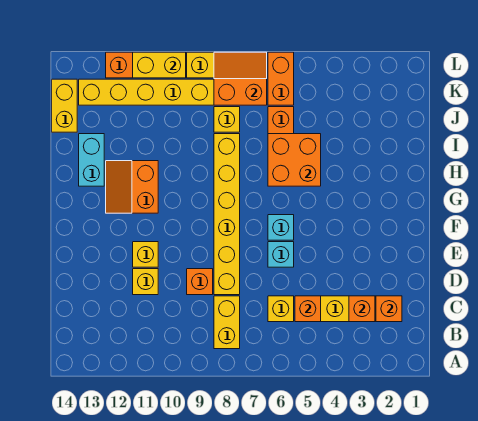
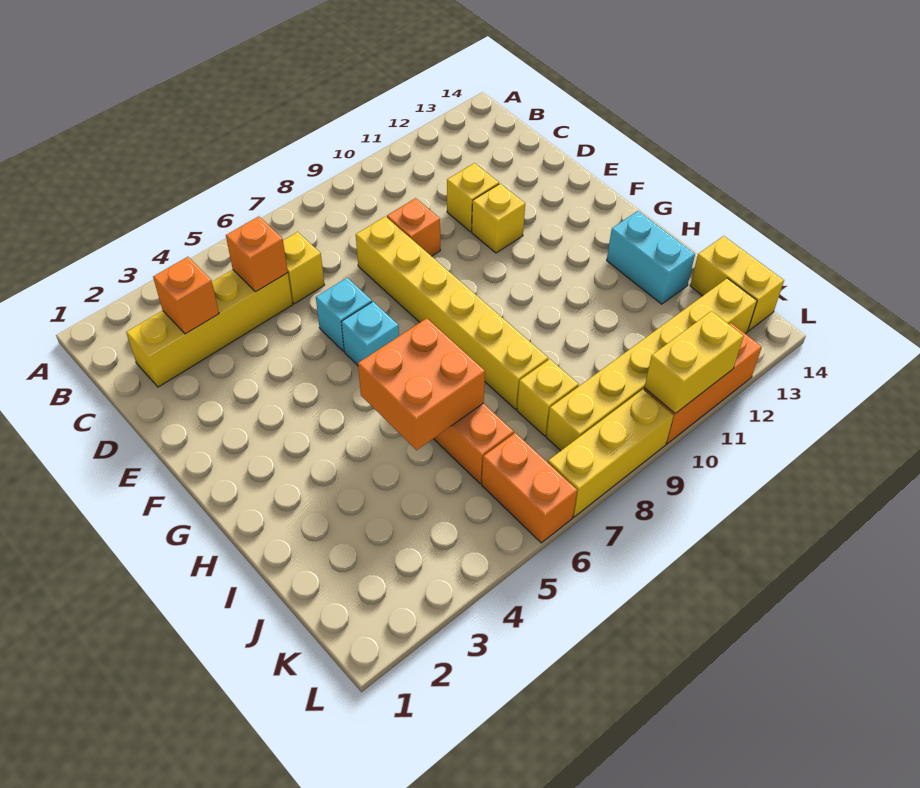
yellow 1x2 brick [214,296,240,349] -> none
orange 1x1 brick [376,296,402,322] -> none
orange 2x2 slope [106,161,158,213] -> none
orange 2x2 slope [214,52,267,105] -> none

